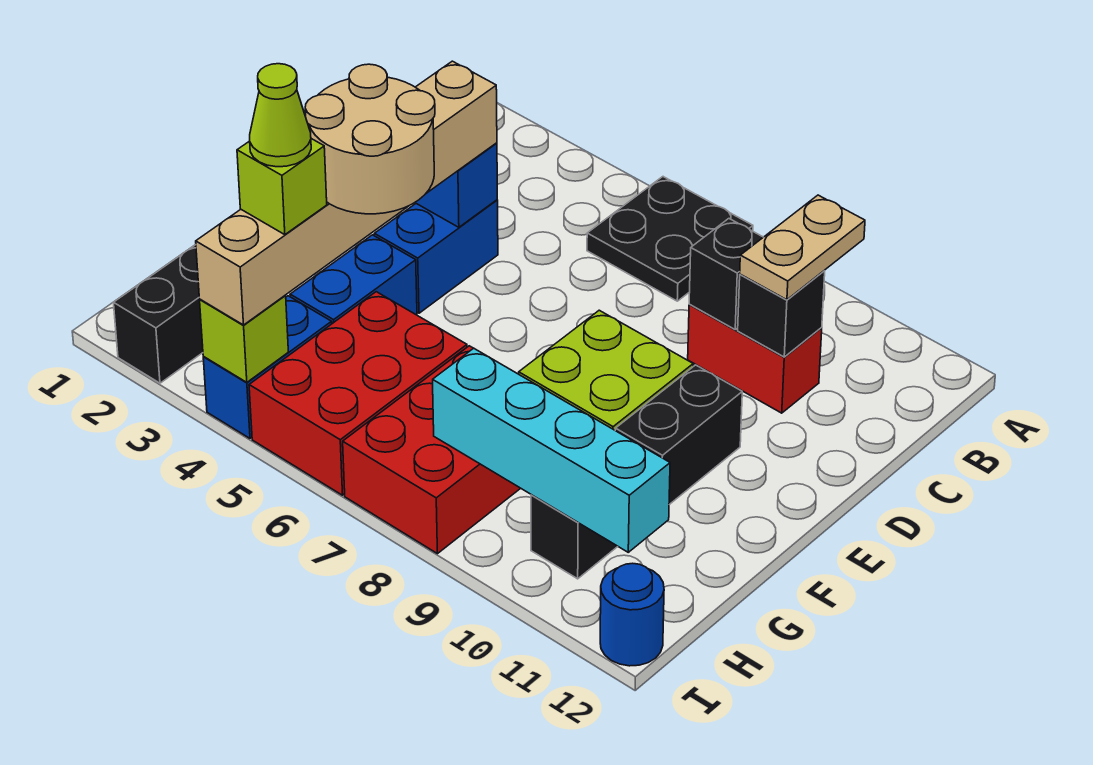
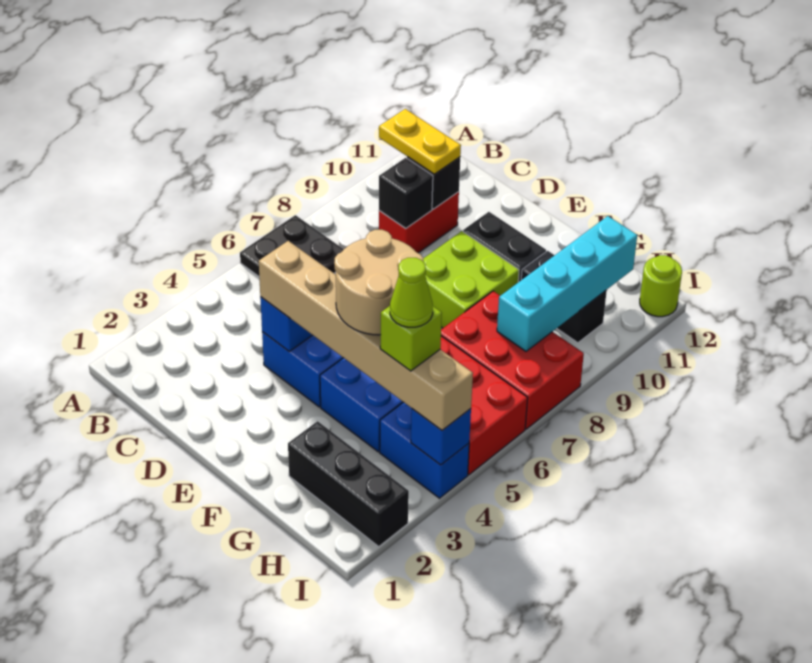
tan 1x2 plate [740,195,865,300] -> yellow 1x2 plate [379,109,461,174]
lime 1x1 brick [200,296,288,382] -> blue 1x1 brick [411,409,471,465]
blue 1x1 round brick [600,563,664,666] -> lime 1x1 round brick [640,255,682,317]

